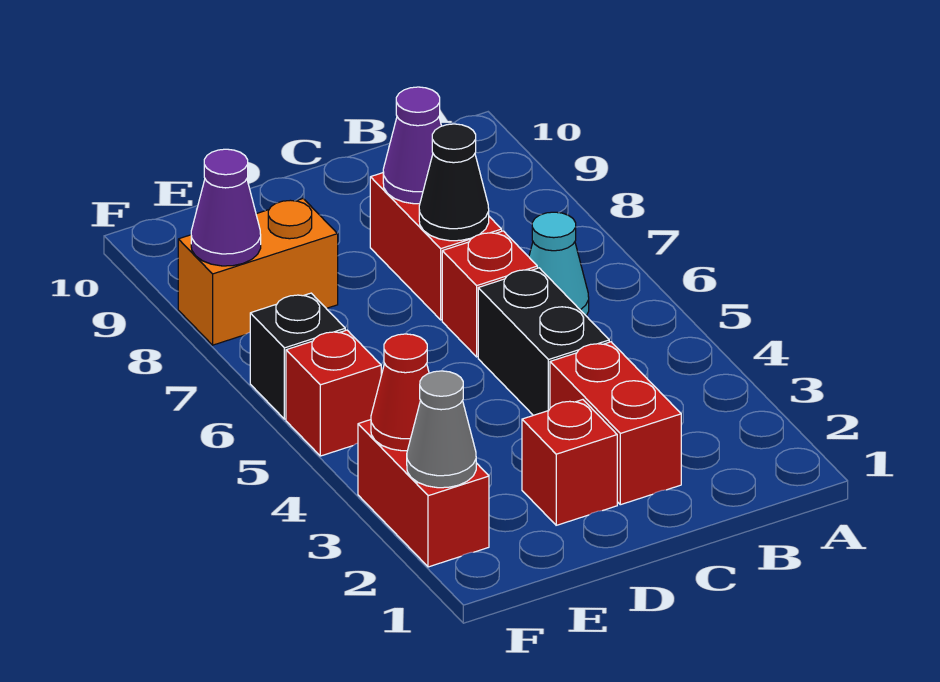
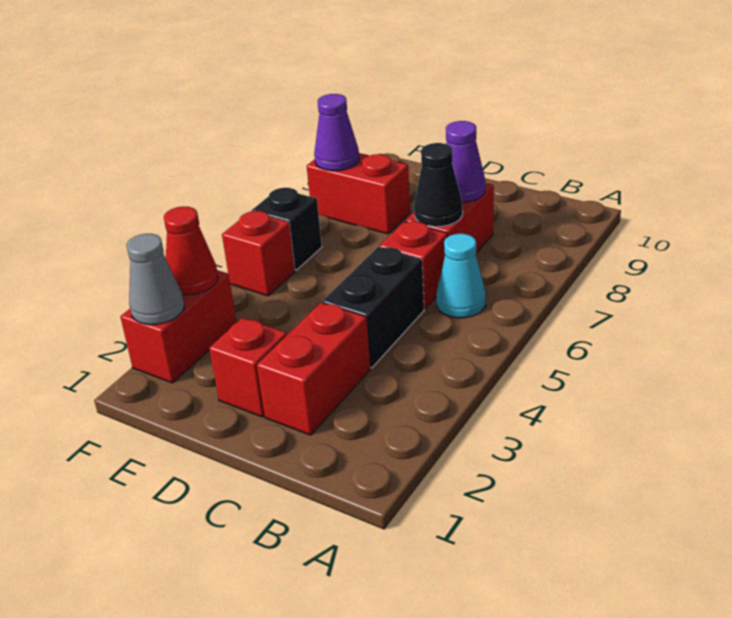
orange 1x2 brick [178,199,338,345] -> red 1x2 brick [307,153,410,234]

